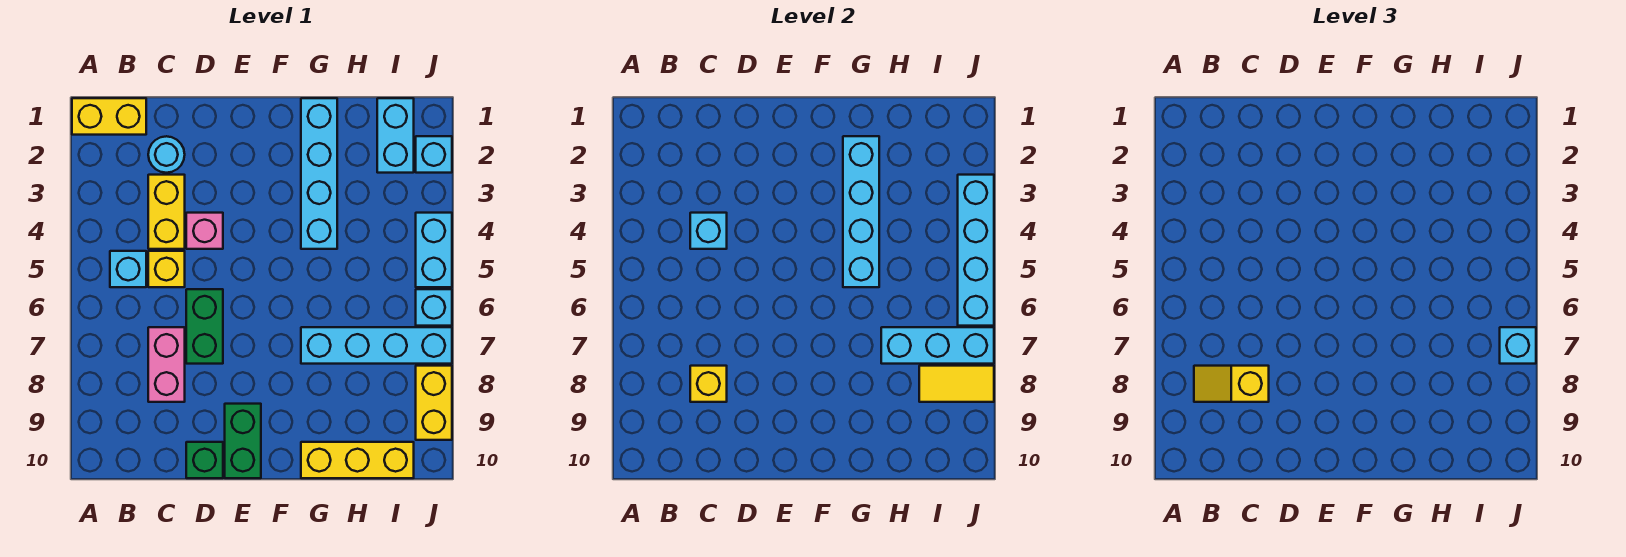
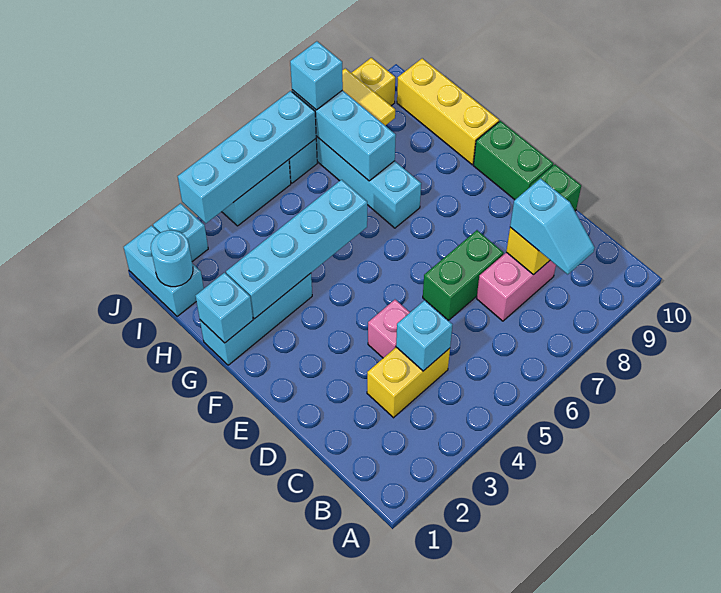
yellow 1x2 brick [72,98,146,135] -> none
cyan 1x1 brick [110,251,146,287] -> cyan 1x1 brick moved to [195,273,253,343]
yellow 1x2 slope [1194,366,1269,402] -> cyan 1x2 slope [510,179,594,275]
cyan 1x1 round brick [148,136,185,173] -> cyan 1x1 round brick moved to [151,230,193,287]
yellow 1x1 brick [148,251,185,287] -> none
green 1x2 brick [225,404,261,478] -> green 1x2 brick turned to [473,121,553,200]
cyan 1x4 brick [301,98,337,249] -> cyan 1x3 brick [200,273,312,365]
cyan 1x2 brick [377,98,414,173] -> cyan 1x2 brick turned to [124,226,204,316]

